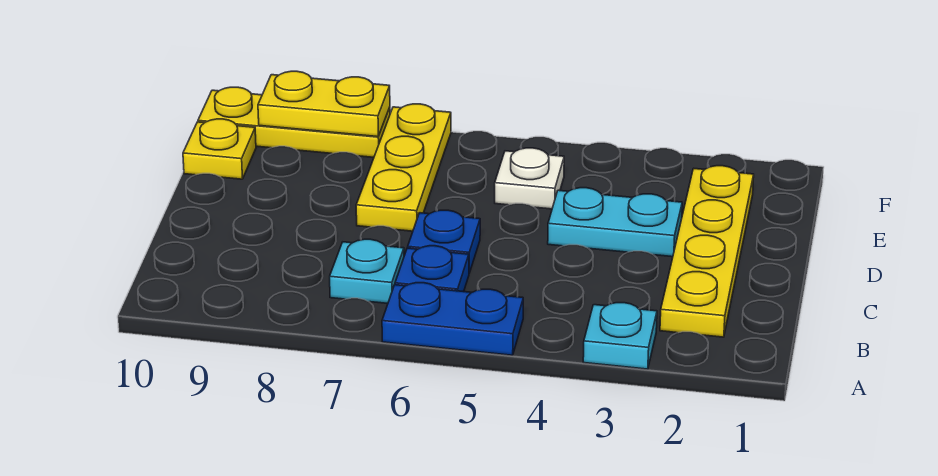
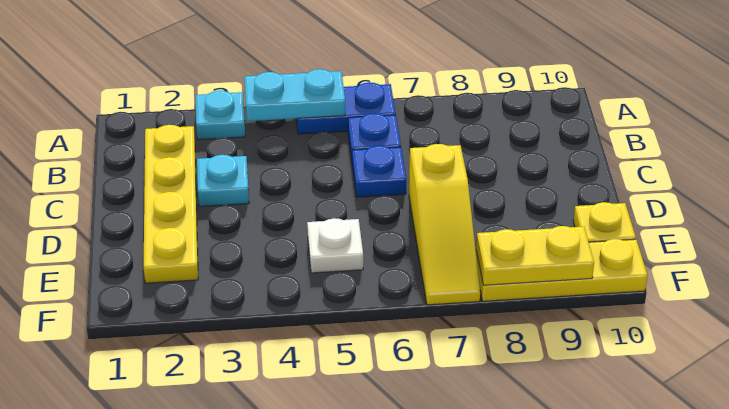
cyan 1x1 plate [330,239,404,303] -> cyan 1x1 plate moved to [197,155,249,206]
cyan 1x2 plate [548,188,682,257] -> cyan 1x2 plate moved to [244,69,345,121]
yellow 1x3 plate [356,104,451,231] -> yellow 1x3 slope [409,144,480,305]

